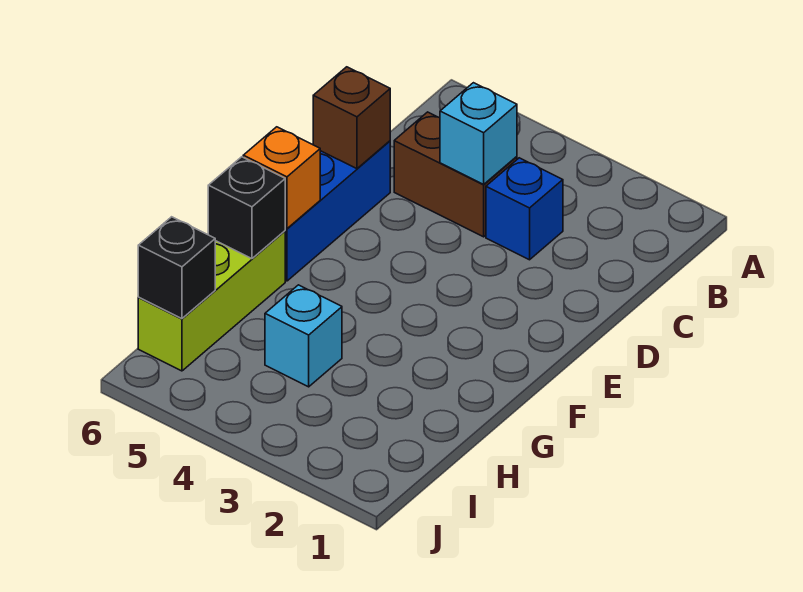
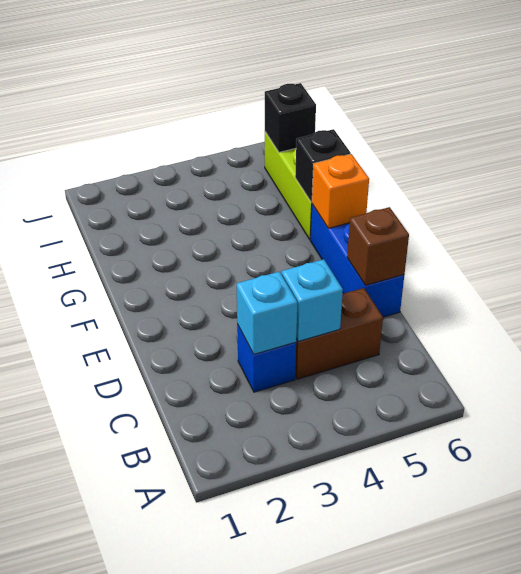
cyan 1x1 brick [265,285,342,387] -> cyan 1x1 brick moved to [237,272,297,354]

